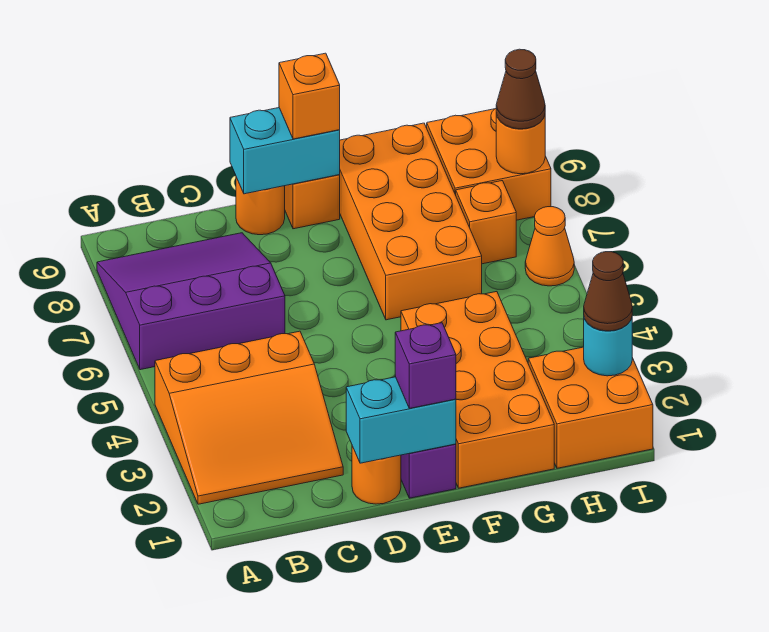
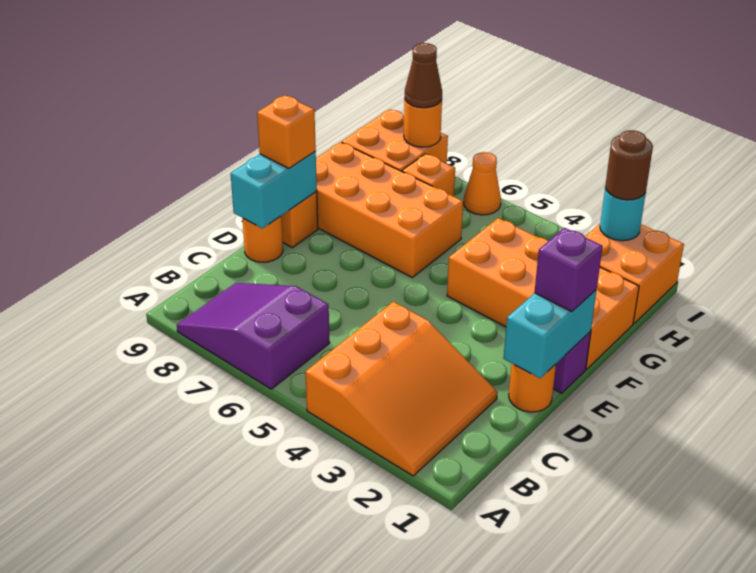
purple 3x3 slope [97,233,285,370] -> purple 2x3 slope [177,283,330,389]
brown 1x1 cone [584,252,632,331] -> brown 1x1 round brick [605,130,653,200]

